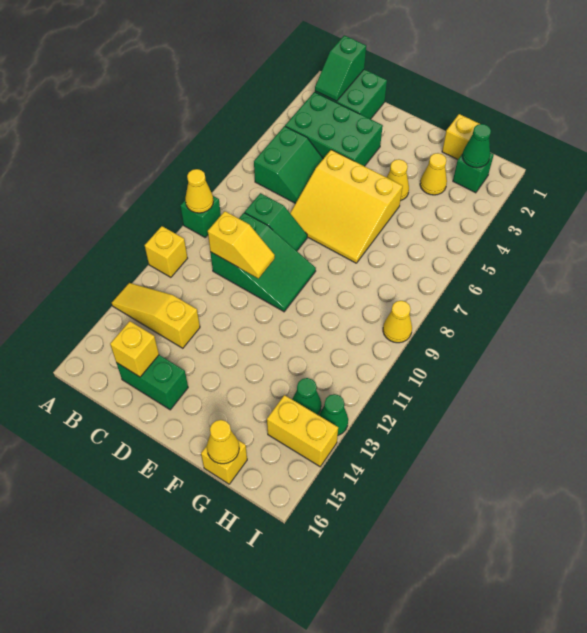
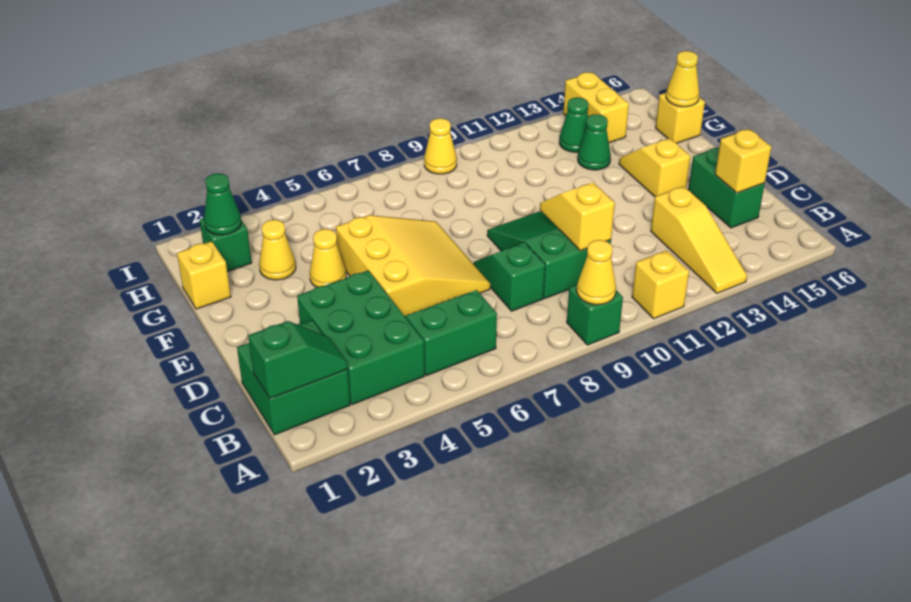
none -> yellow 1x2 slope [619,138,691,197]
green 1x1 cone [319,394,348,435] -> green 1x1 cone moved to [578,114,611,170]

